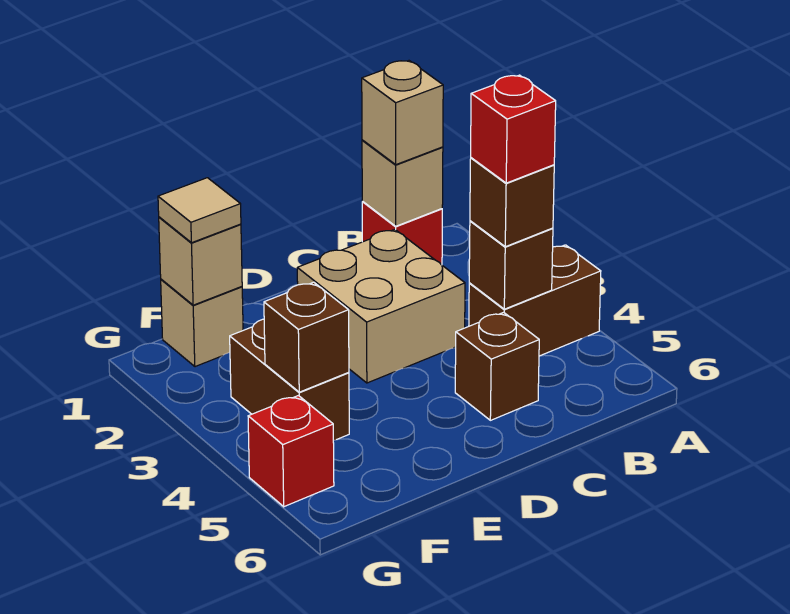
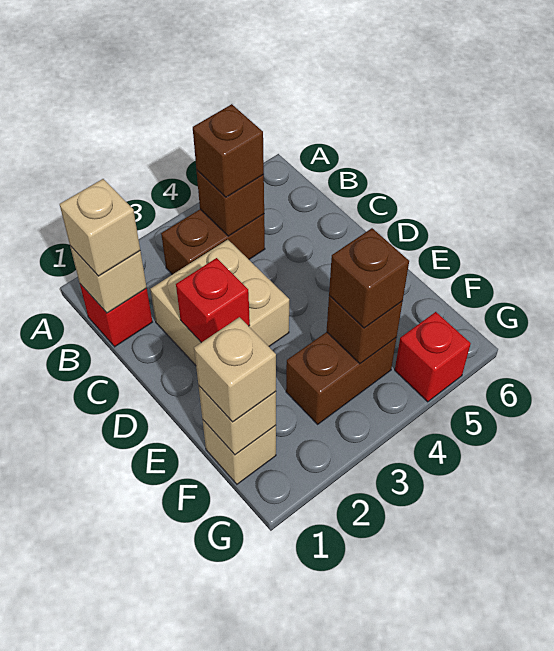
brown 1x2 brick [469,245,601,356] -> brown 1x2 brick turned to [161,209,265,275]
red 1x1 brick [471,75,556,183] -> red 1x1 brick moved to [176,258,250,343]
brown 1x1 brick [455,312,539,420] -> brown 1x1 brick moved to [329,228,409,328]
tan 1x1 tile [158,178,241,243] -> tan 1x1 brick [194,317,276,422]

